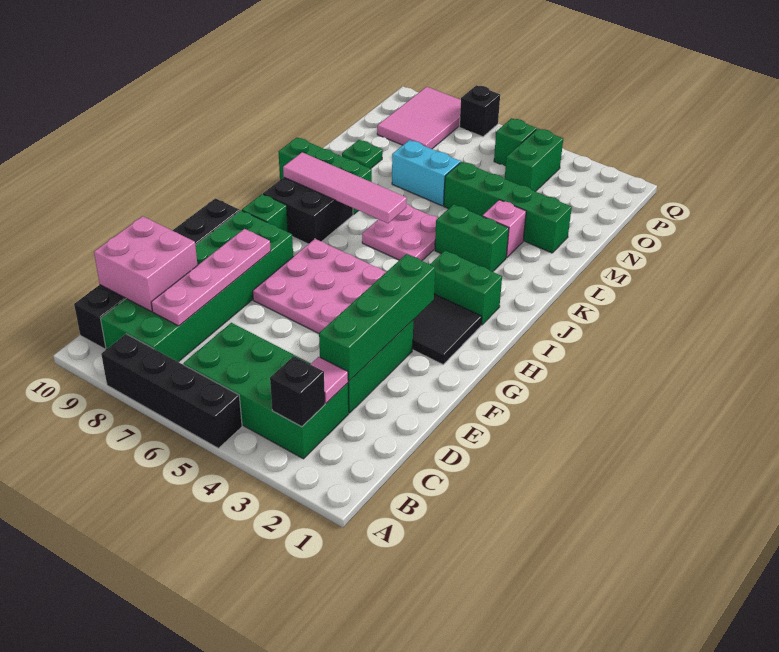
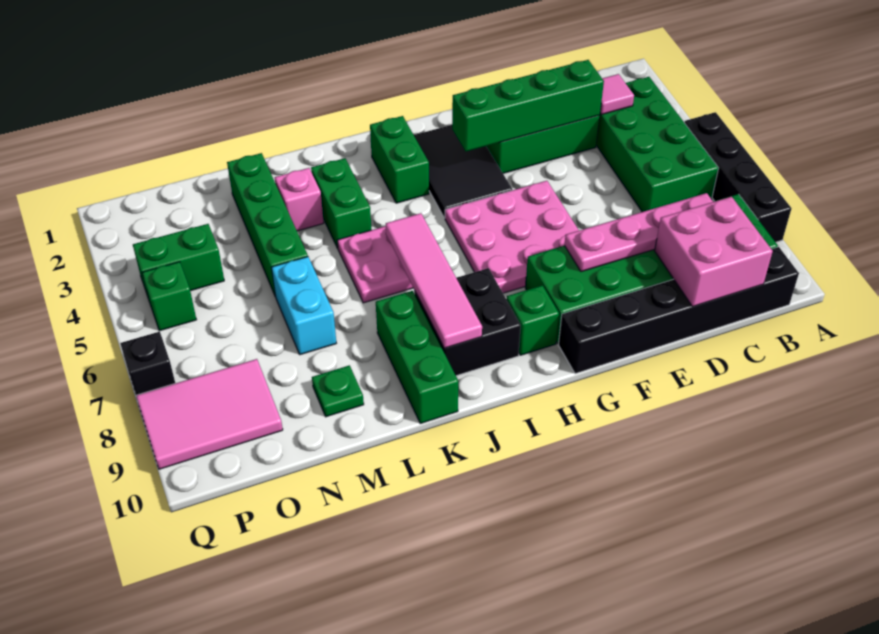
black 1x1 brick [270,356,325,427] -> none

